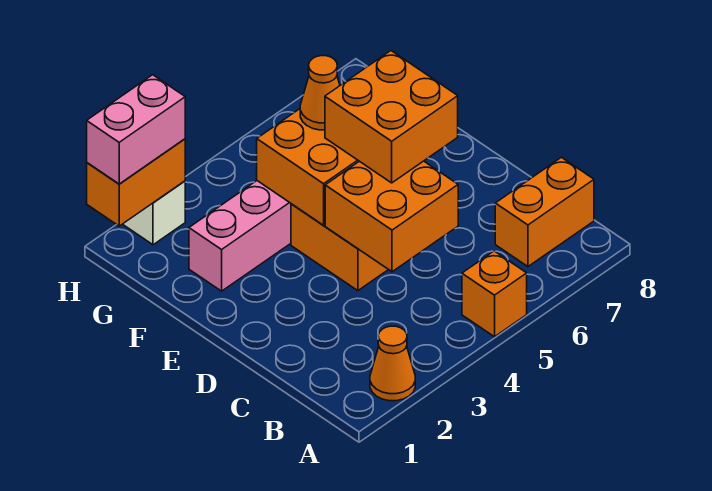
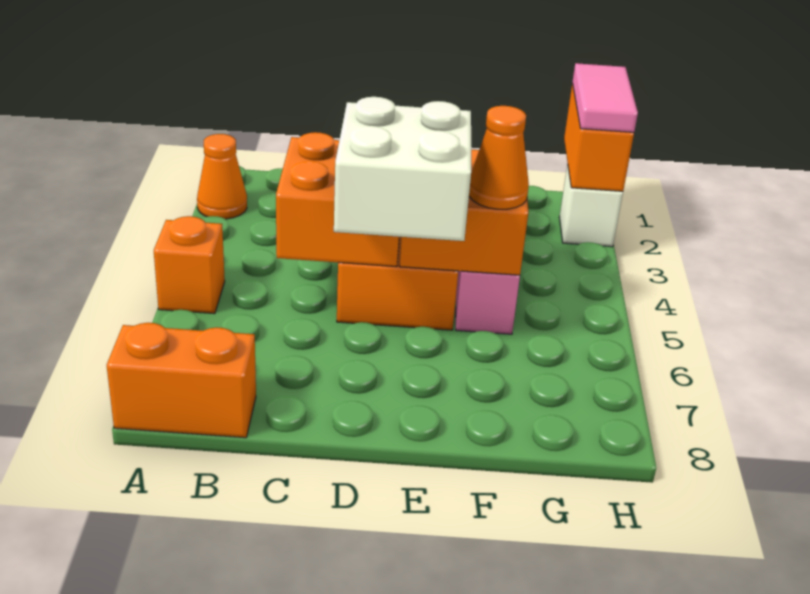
orange 1x2 brick [495,157,594,266] -> orange 1x2 brick turned to [107,323,256,438]
orange 2x2 brick [325,51,458,183] -> white 2x2 brick [334,97,471,241]
pink 1x2 brick [87,75,185,184] -> pink 1x2 tile [572,63,638,132]

